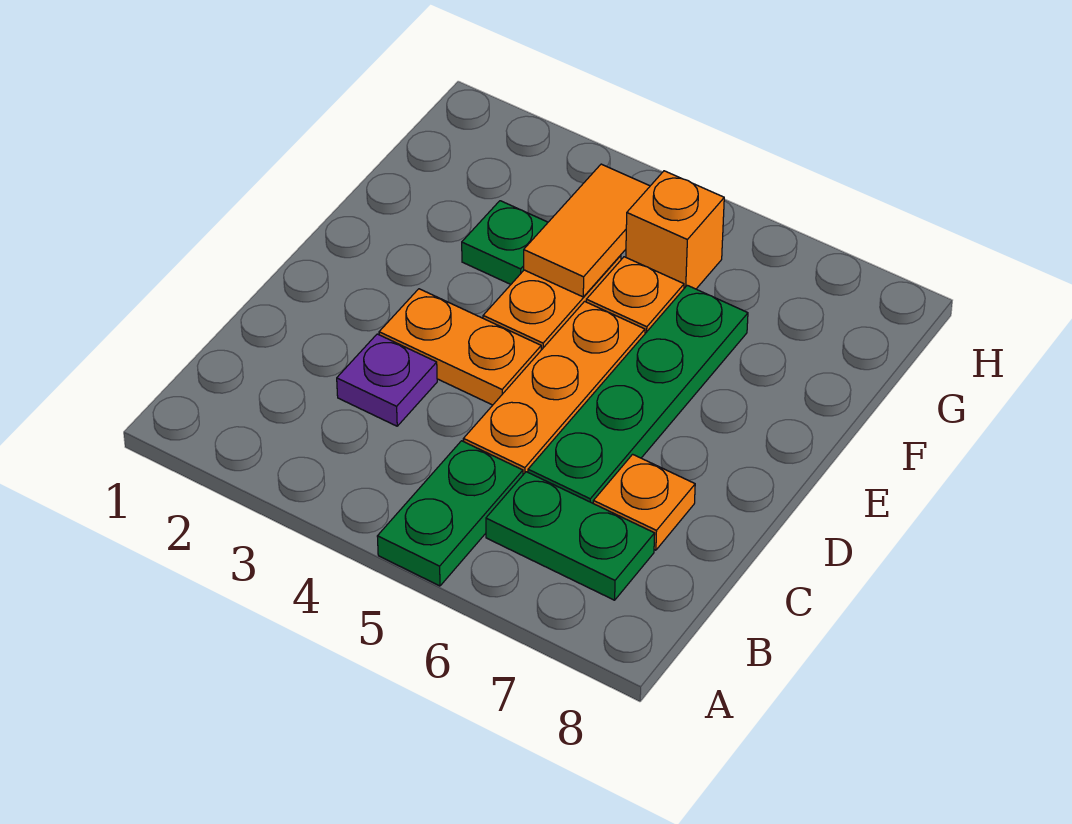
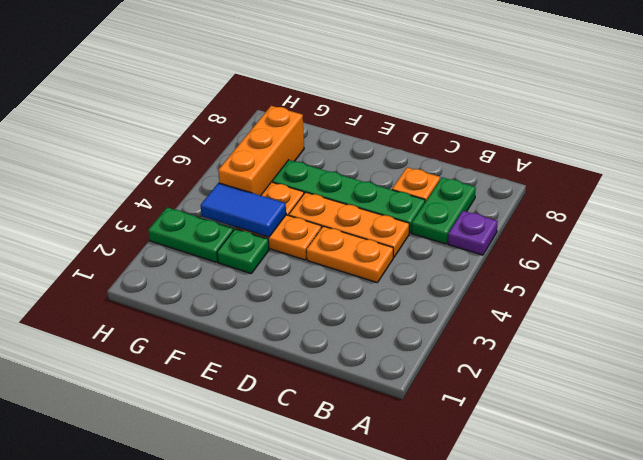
green 1x2 plate [377,441,523,586] -> green 1x2 plate moved to [148,207,234,262]
purple 1x1 plate [337,334,437,426] -> purple 1x1 plate moved to [448,211,498,255]
orange 1x2 plate [379,289,541,405] -> orange 1x2 plate turned to [306,226,393,283]
orange 1x2 tile [524,164,650,297] -> blue 1x2 tile [201,183,286,237]
orange 1x1 brick [626,171,724,289] -> orange 1x3 brick [218,106,304,196]

